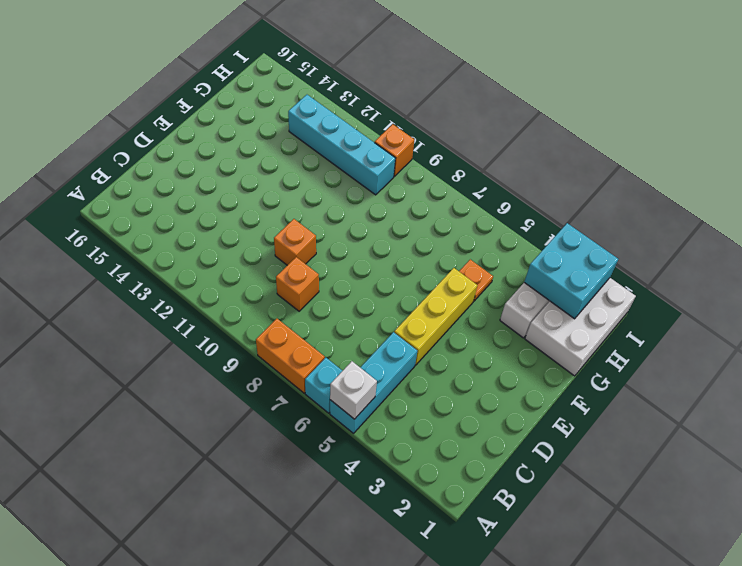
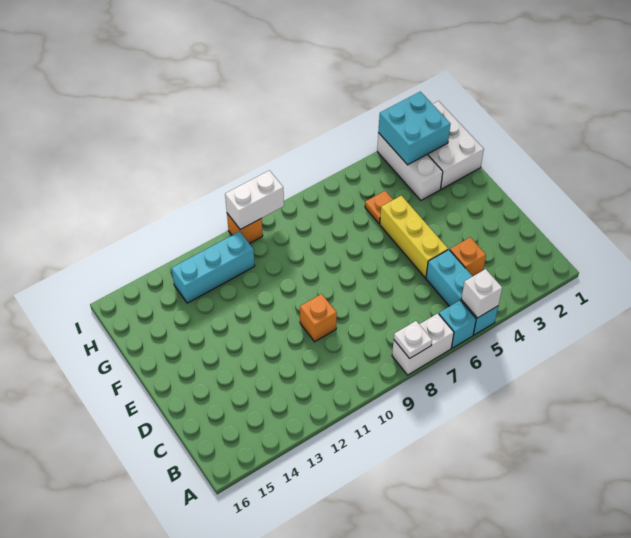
orange 1x2 brick [256,319,325,393] -> white 1x2 brick [392,314,454,375]
none -> white 1x1 plate [394,321,432,359]
orange 1x1 brick [276,257,319,311] -> orange 1x1 brick moved to [450,237,486,276]
cyan 1x4 brick [288,95,396,195] -> cyan 1x3 brick [172,231,255,303]
none -> white 1x2 brick [225,170,284,229]

